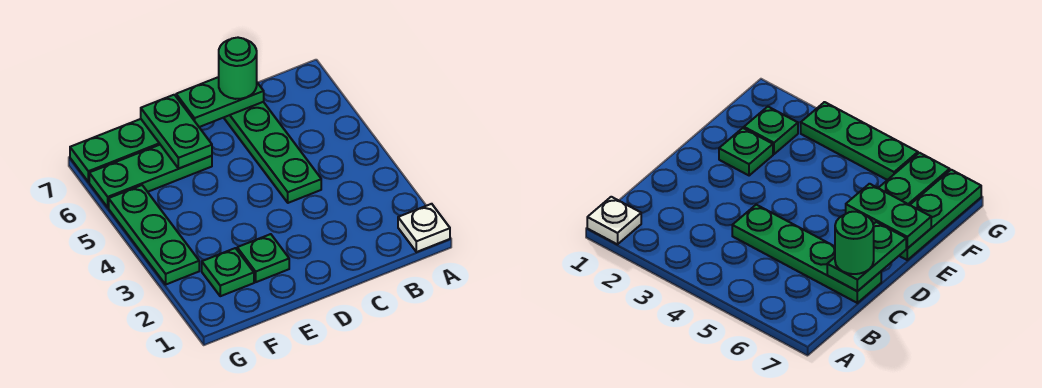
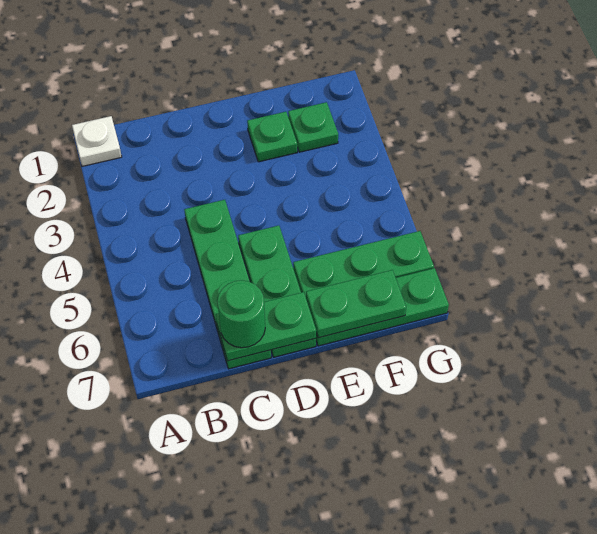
green 1x2 plate [141,95,212,169] -> green 1x2 plate turned to [306,270,406,338]
green 1x3 plate [109,185,199,284] -> green 1x3 plate moved to [238,226,316,357]

